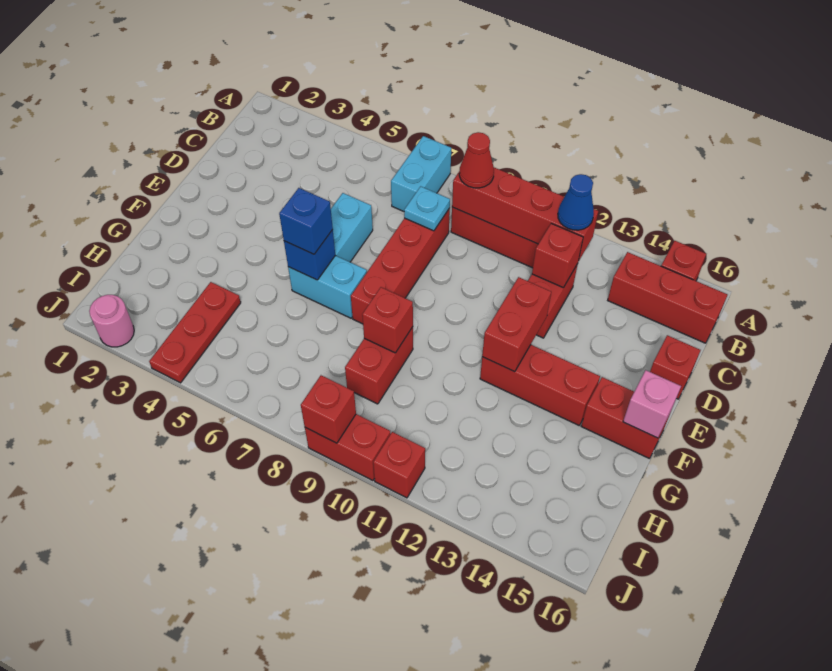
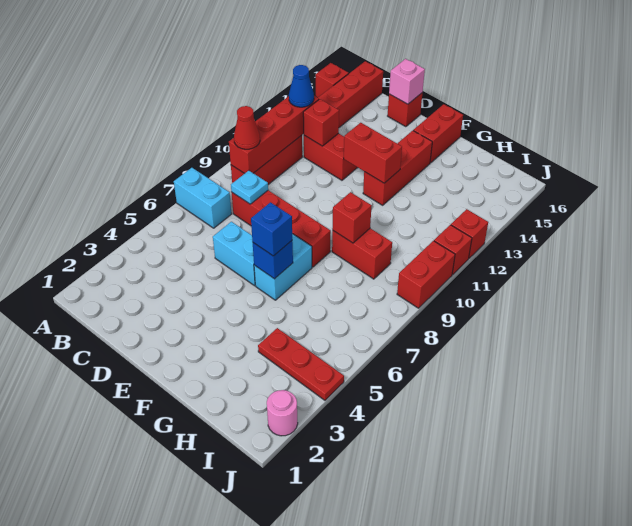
pink 1x1 brick [623,370,681,438] -> pink 1x1 brick moved to [389,59,425,104]
red 1x1 brick [301,375,356,443] -> red 1x1 brick moved to [451,209,488,258]

